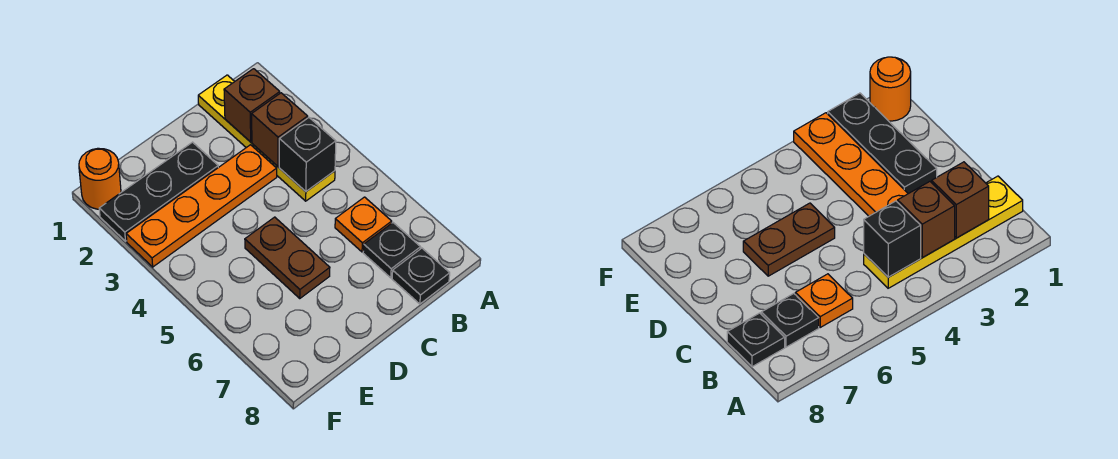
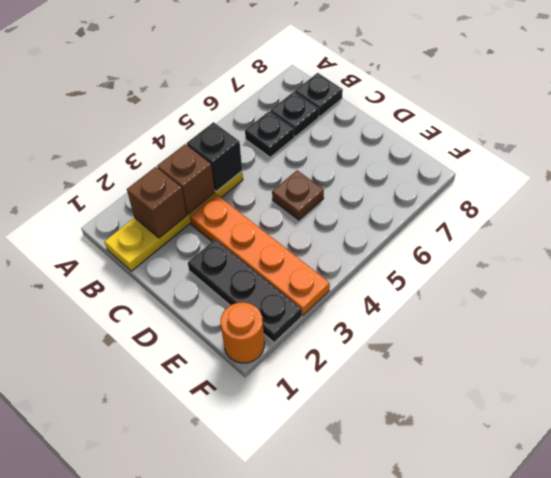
orange 1x1 plate [335,197,392,252] -> black 1x1 plate [245,111,294,157]
brown 1x2 plate [245,217,330,298] -> brown 1x1 plate [272,170,324,220]

